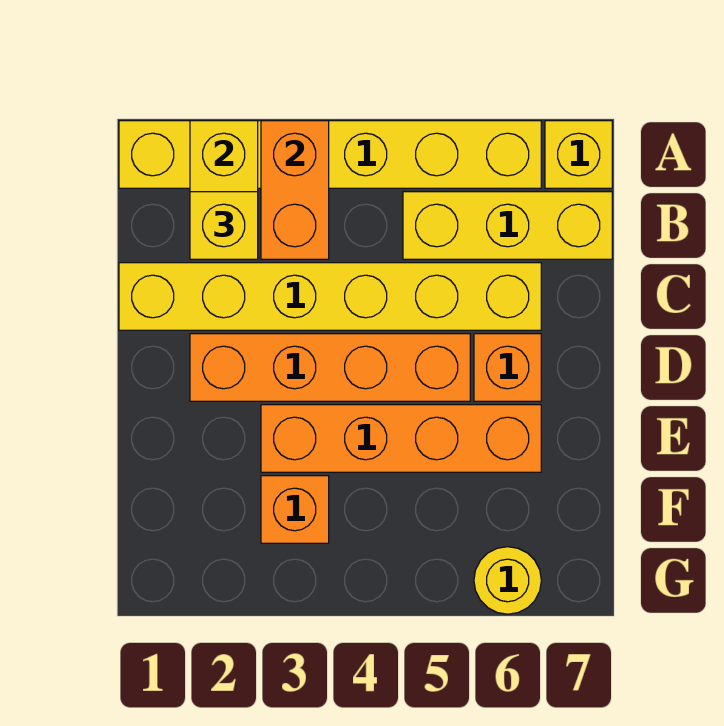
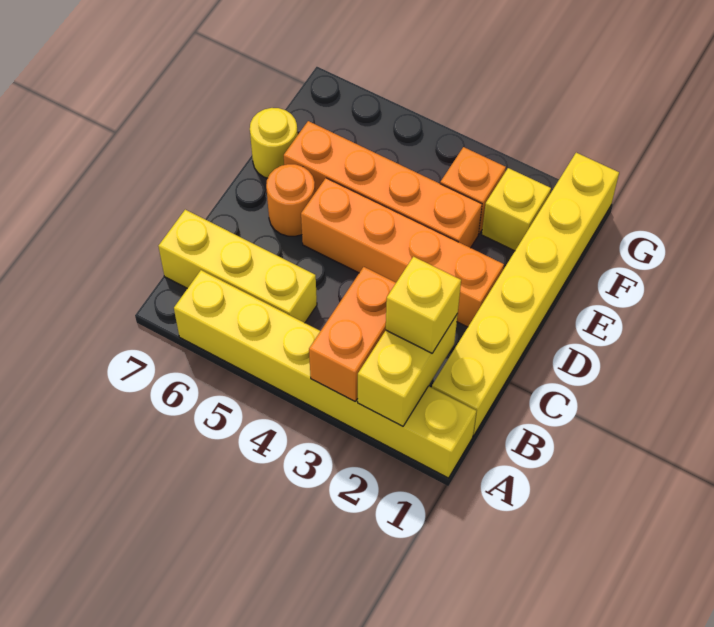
yellow 1x1 brick [545,121,612,188] -> yellow 1x1 brick moved to [482,168,551,251]
yellow 1x6 brick [119,263,541,330] -> yellow 1x6 brick turned to [432,153,619,436]
orange 1x1 brick [474,334,541,401] -> orange 1x1 round brick [266,164,315,236]
yellow 1x1 round brick [474,547,541,614] -> yellow 1x1 round brick moved to [250,108,298,178]

